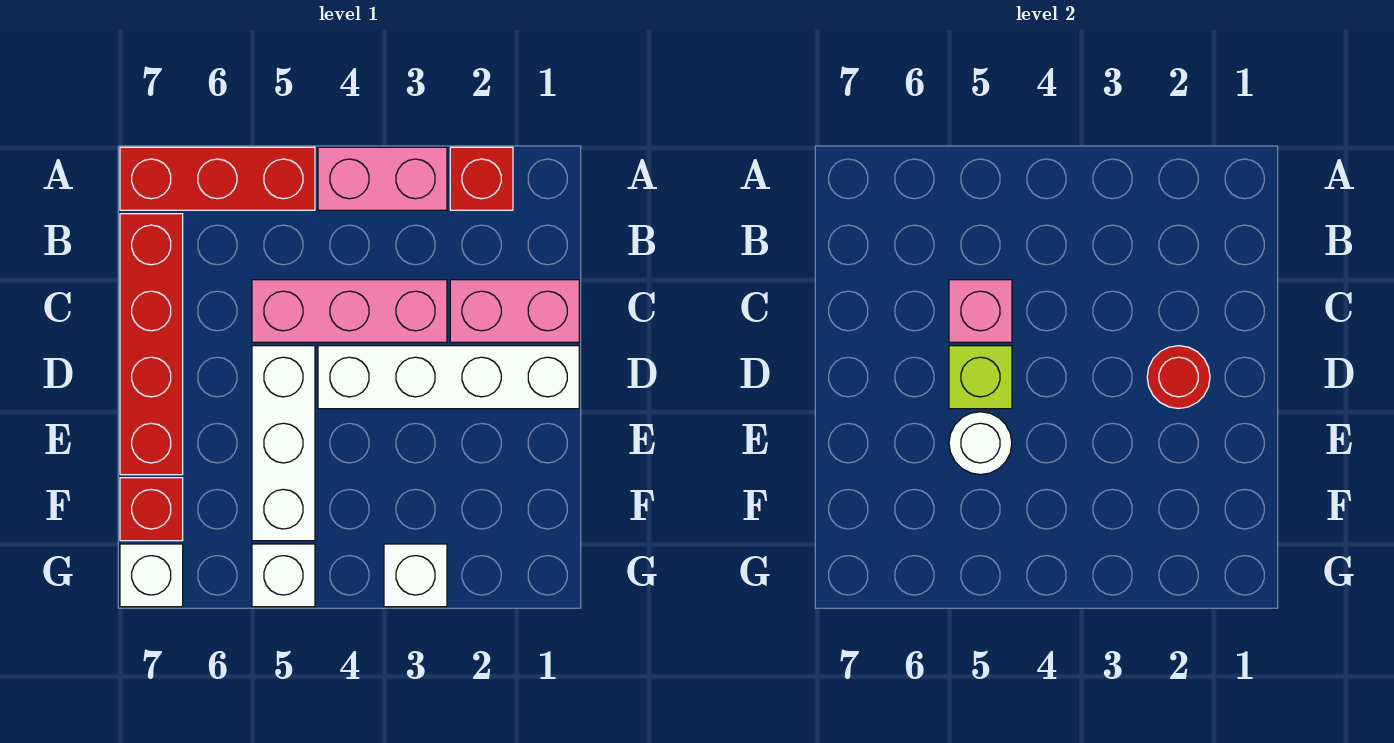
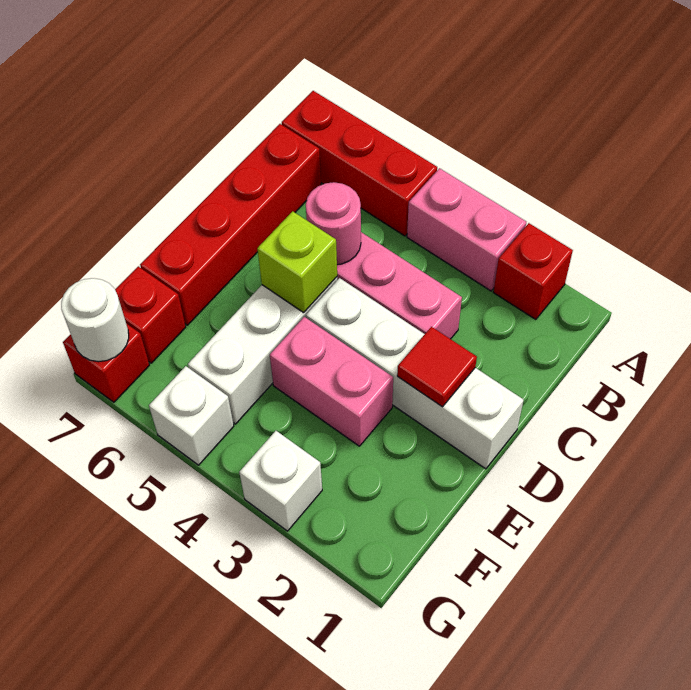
pink 1x2 brick [450,280,579,342] -> pink 1x2 brick moved to [270,317,393,446]
pink 1x1 brick [949,280,1012,342] -> pink 1x1 round brick [306,182,361,265]
red 1x1 round brick [1147,346,1210,409] -> red 1x1 tile [397,327,477,407]
white 1x1 round brick [949,412,1012,475] -> white 1x1 round brick moved to [61,278,129,362]
white 1x1 brick [120,544,183,607] -> red 1x1 brick [63,324,149,402]

